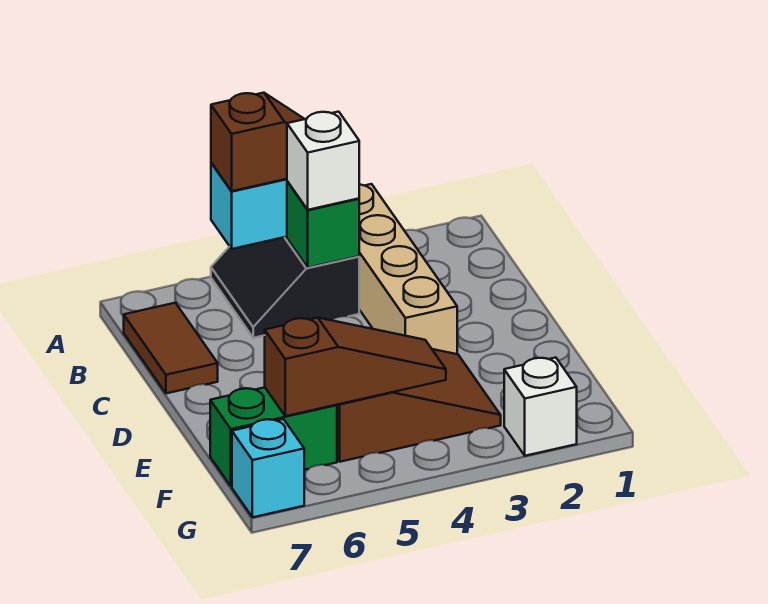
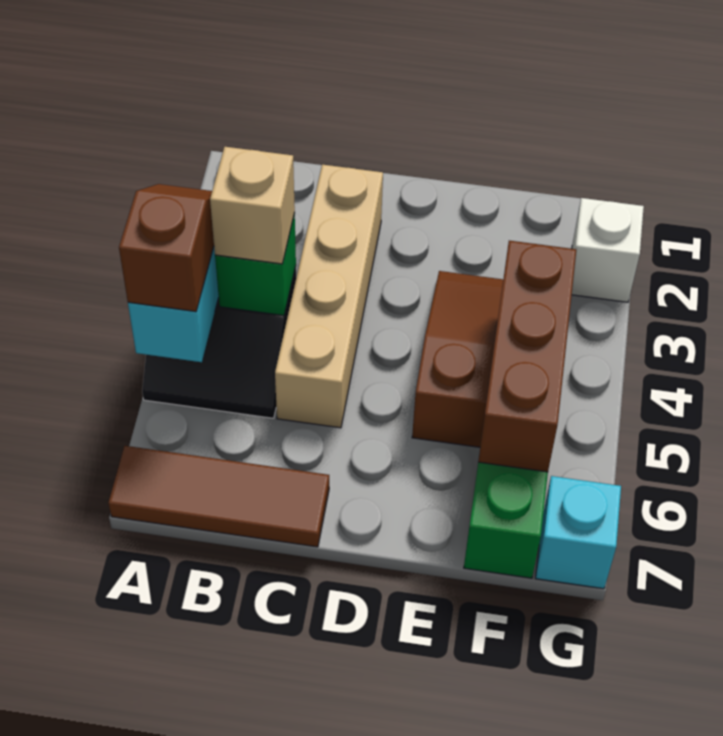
tan 1x4 brick [359,184,457,354] -> tan 1x4 brick turned to [275,164,383,428]
white 1x1 brick [287,112,359,210] -> tan 1x1 brick [210,147,295,264]
brown 1x2 tile [124,303,218,393] -> brown 1x3 tile [108,446,329,547]
brown 1x3 slope [265,318,446,416] -> brown 1x3 brick [478,241,576,472]

